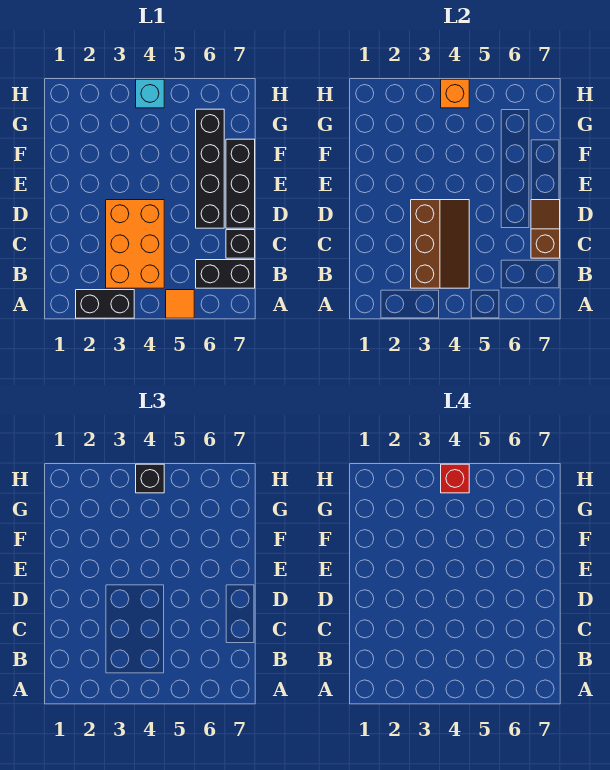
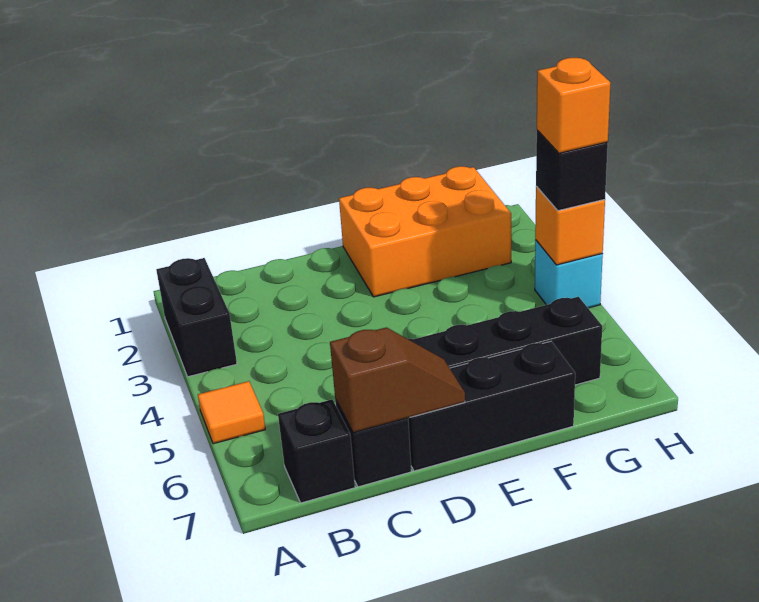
orange 2x3 brick [106,200,164,288] -> orange 2x3 brick moved to [339,166,511,297]
brown 2x3 slope [411,200,469,288] -> none
black 1x2 brick [196,260,255,288] -> black 1x1 brick [278,400,355,503]
red 1x1 brick [441,464,469,493] -> orange 1x1 brick [537,58,610,153]

